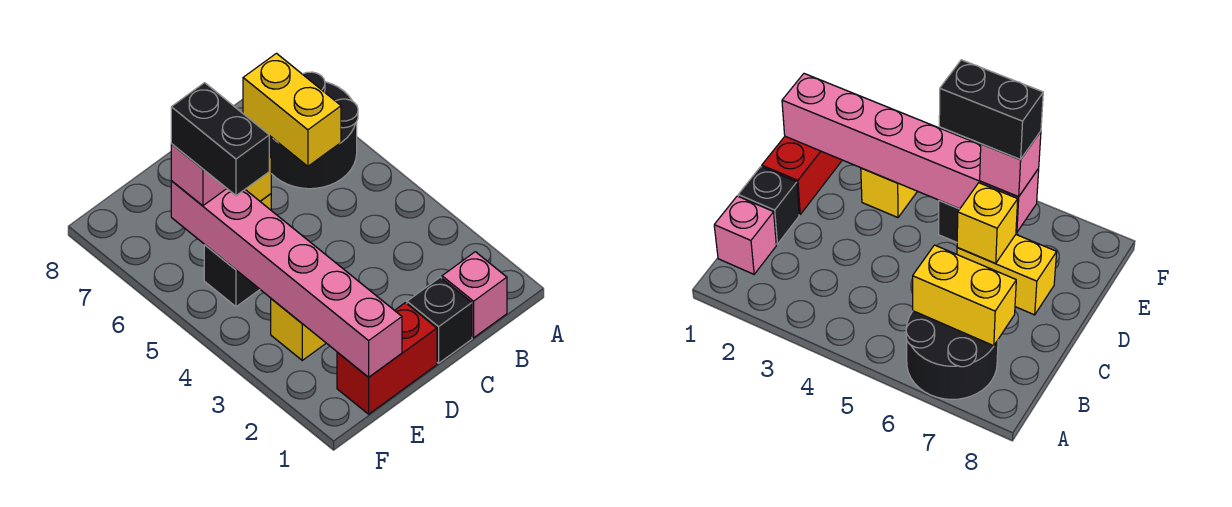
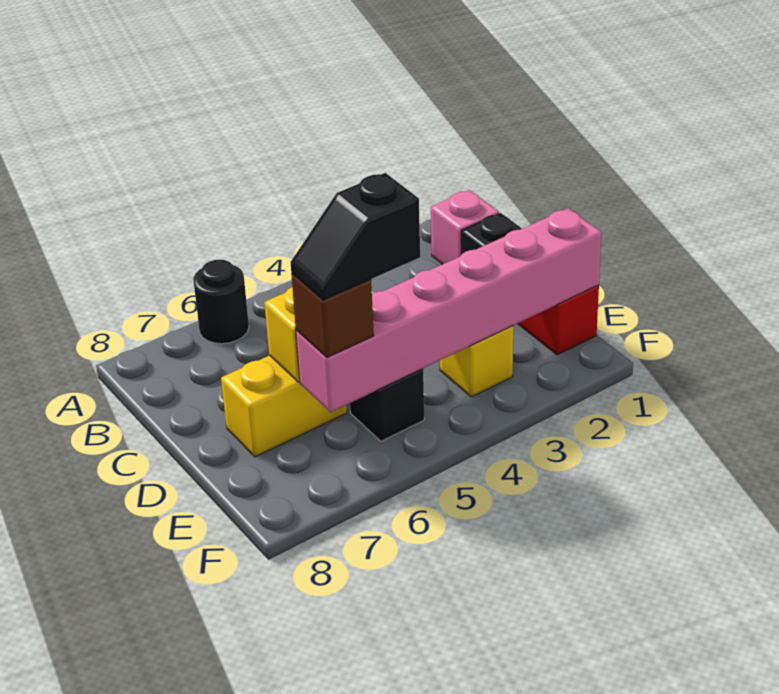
black 2x2 round brick [269,72,358,189] -> black 1x1 round brick [193,260,249,344]
yellow 1x2 brick [243,53,341,166] -> none
black 1x2 brick [171,83,269,196] -> black 1x2 slope [290,173,420,300]
pink 1x1 brick [171,144,227,206] -> brown 1x1 brick [291,274,374,358]

